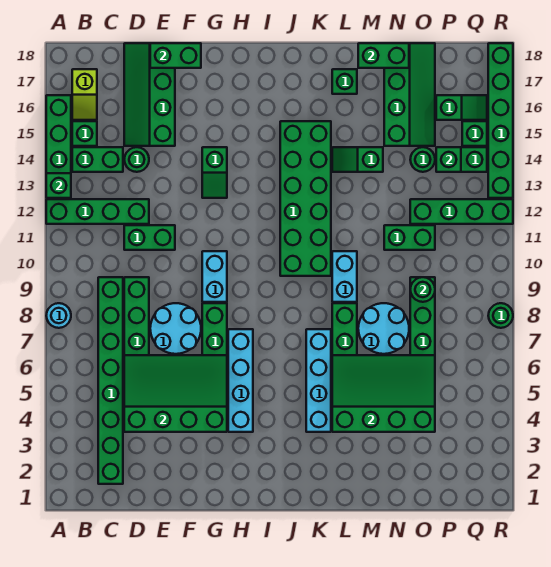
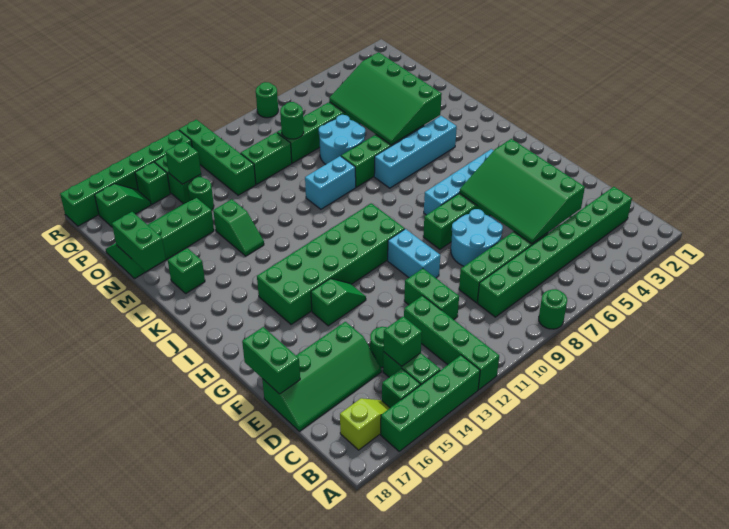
cyan 1x1 round brick [46,303,71,328] -> green 1x1 round brick [539,289,567,329]
green 1x1 brick [46,173,71,198] -> green 1x1 brick moved to [383,316,422,366]
cyan 1x2 brick [202,251,227,302] -> cyan 1x2 brick turned to [388,229,440,278]
green 2x6 brick [280,121,331,276] -> green 2x6 brick moved to [257,203,405,325]
green 1x2 brick [384,225,435,250] -> green 1x2 brick turned to [241,132,292,184]
green 1x2 slope [436,95,487,120] -> green 1x2 slope turned to [95,184,151,227]

